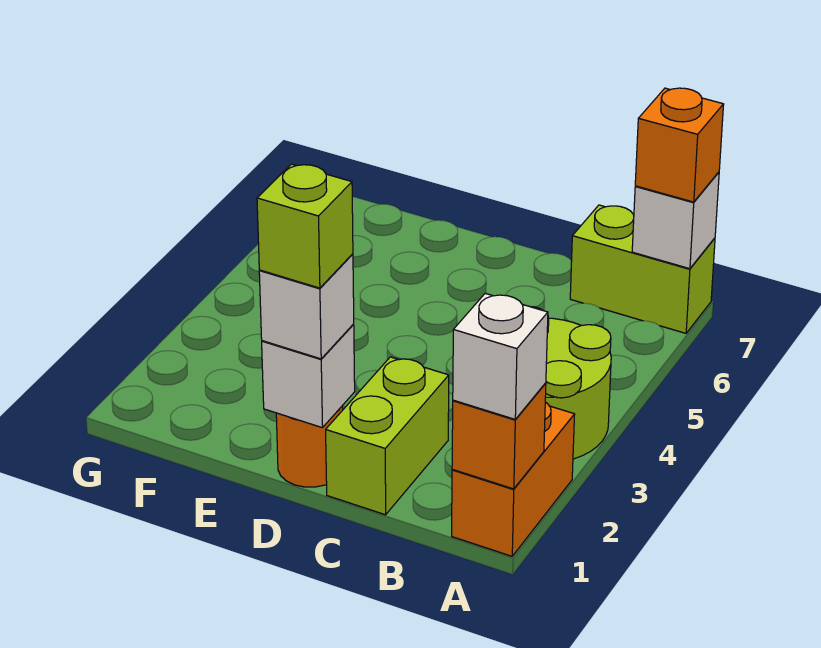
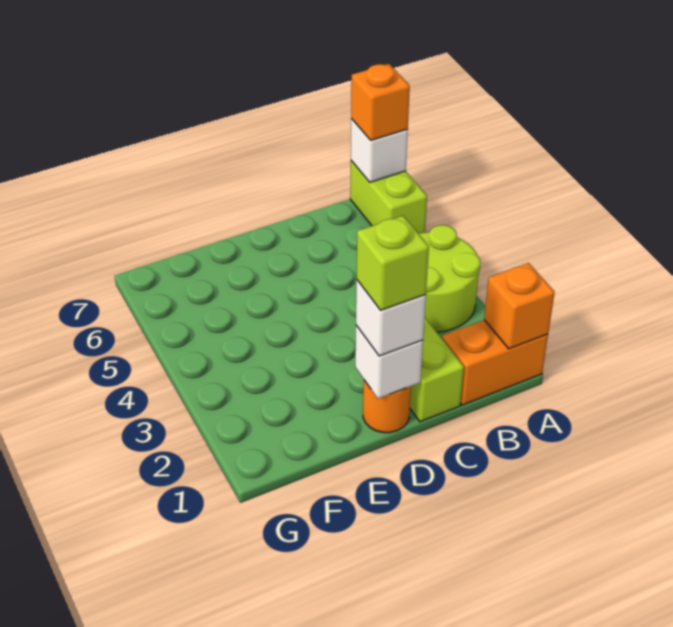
orange 1x2 brick [452,402,575,556] -> orange 1x2 brick turned to [442,320,548,405]
white 1x1 brick [453,293,548,419] -> none
lime 1x2 brick [570,205,715,333] -> lime 1x2 brick turned to [350,161,427,234]

